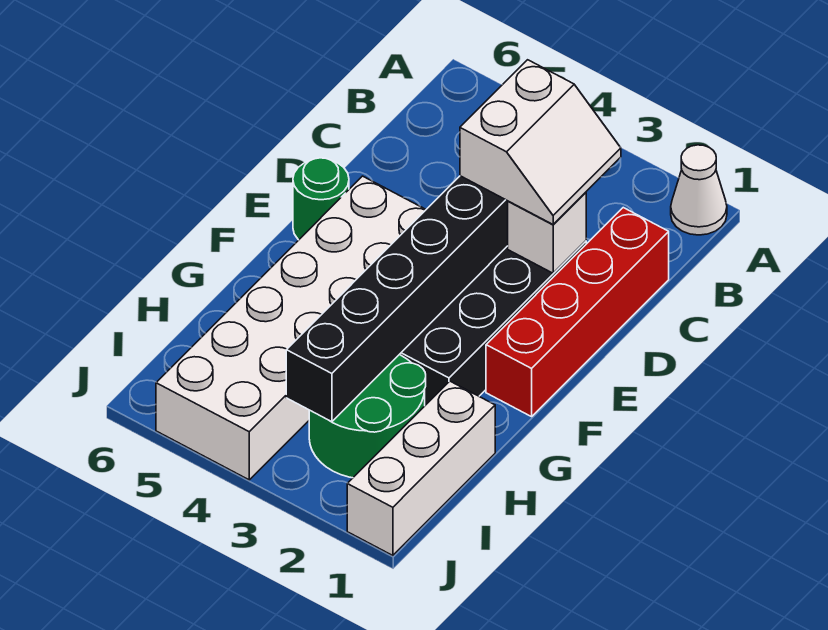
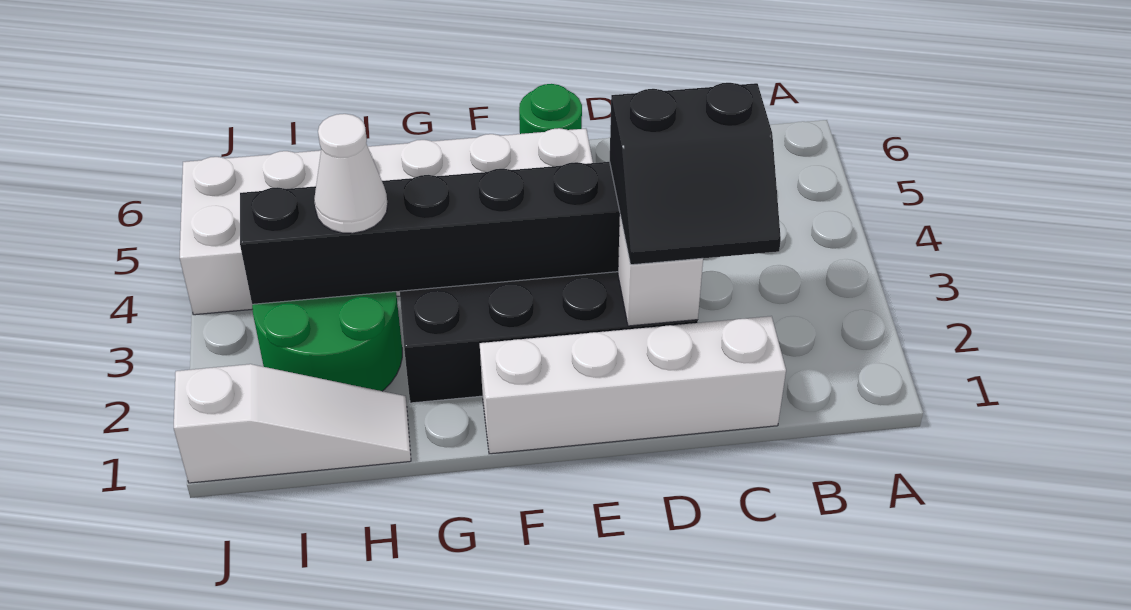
white 1x1 cone [671,145,727,235] -> white 1x1 cone moved to [314,114,388,233]
red 1x4 brick [486,208,669,417] -> white 1x4 brick [480,316,786,454]
white 2x2 slope [460,60,621,224] -> black 2x2 slope [610,83,781,265]
white 1x3 brick [347,381,495,556] -> white 1x3 slope [174,364,411,483]

